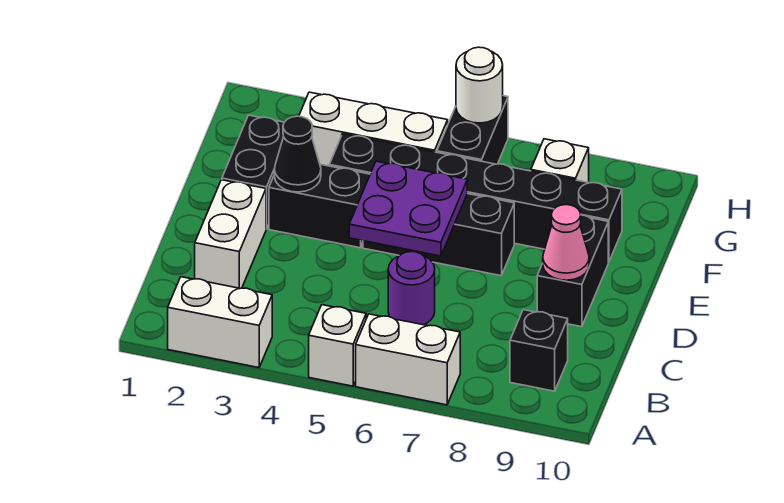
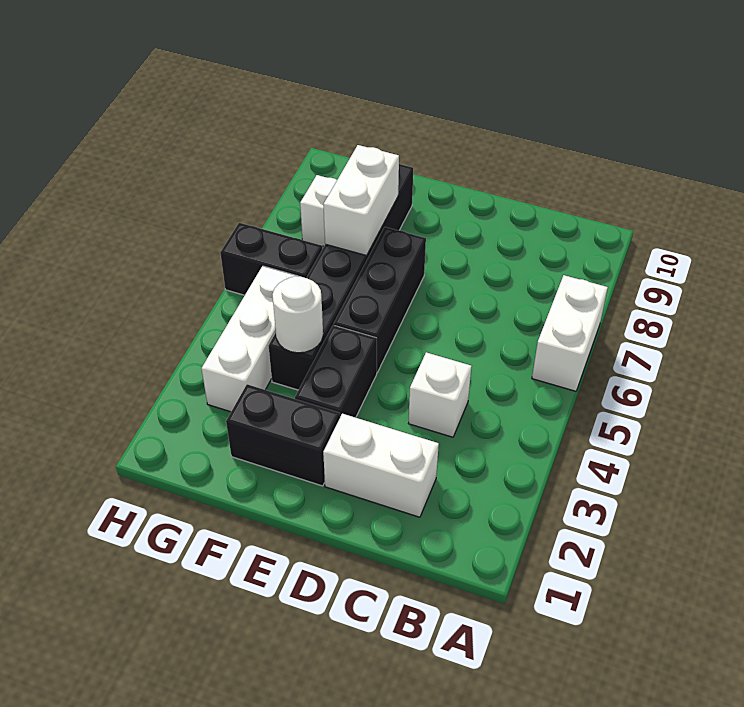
white 1x2 brick [168,277,272,368] -> white 1x2 brick moved to [323,145,399,256]
white 1x1 brick [309,305,366,386] -> white 1x1 brick moved to [409,352,471,437]
black 1x1 brick [510,310,568,391] -> none
purple 1x1 round brick [388,252,435,325] -> none
purple 2x2 plate [349,161,467,256] -> none
black 1x2 brick [537,215,608,327] -> none
pink 1x1 cone [543,205,589,280] -> none
black 1x1 cone [274,116,321,192] -> none
white 1x1 round brick [456,47,503,123] -> white 1x1 round brick moved to [273,276,323,353]

